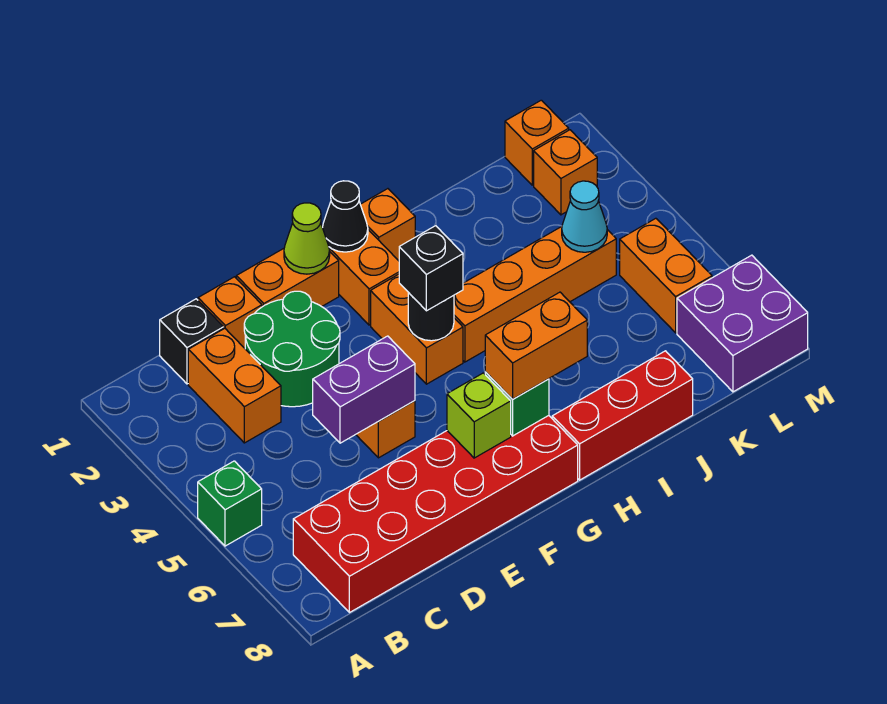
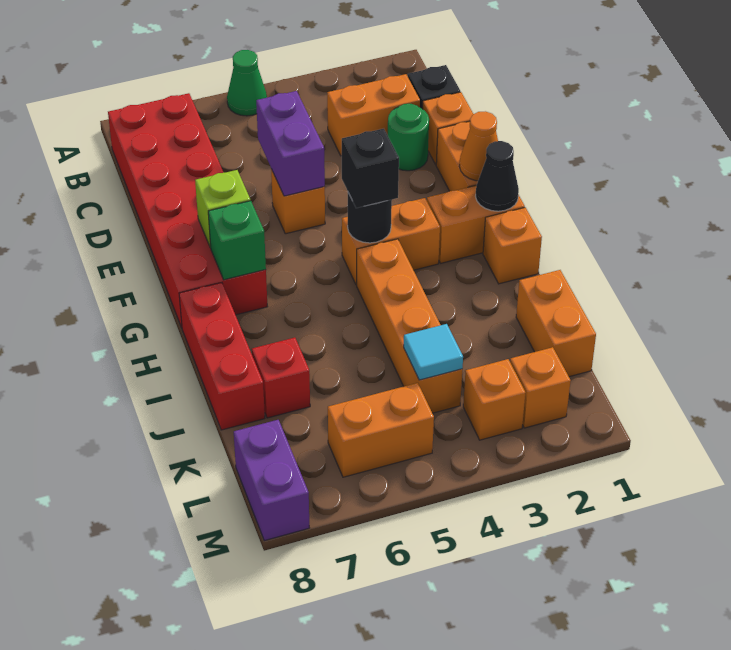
green 1x1 brick [198,461,262,546] -> green 1x1 cone [227,50,267,116]
green 2x2 round brick [244,291,340,407] -> green 1x1 round brick [388,104,429,171]
lime 1x1 cone [284,203,330,274] -> orange 1x1 cone [460,111,498,181]
orange 1x2 brick [485,292,587,399] -> orange 1x2 brick moved to [516,270,596,377]
none -> red 1x1 brick [252,338,310,418]
cyan 1x1 cone [562,181,607,252] -> cyan 1x1 tile [404,324,463,380]
orange 1x1 brick [505,100,569,185] -> orange 1x1 brick moved to [463,359,525,440]
purple 2x2 brick [677,255,808,392] -> purple 1x2 brick [234,420,309,541]

